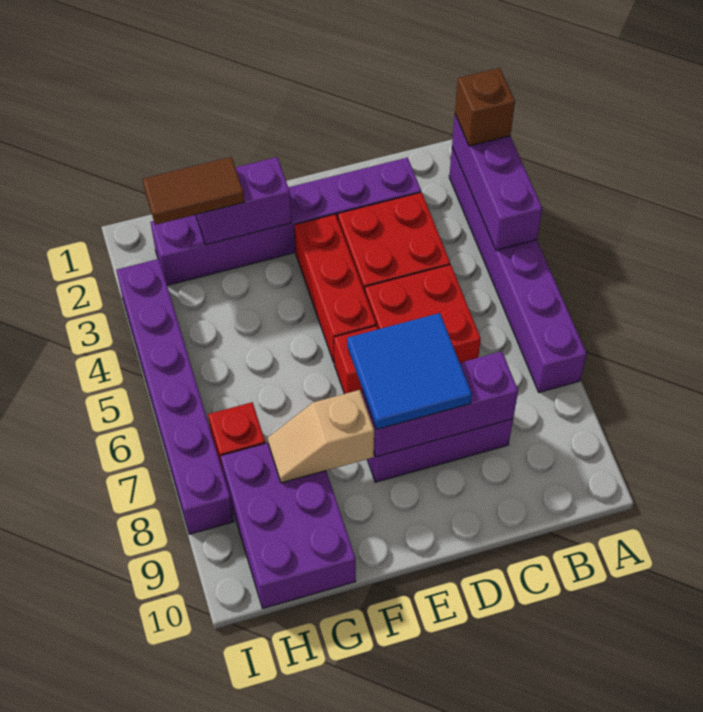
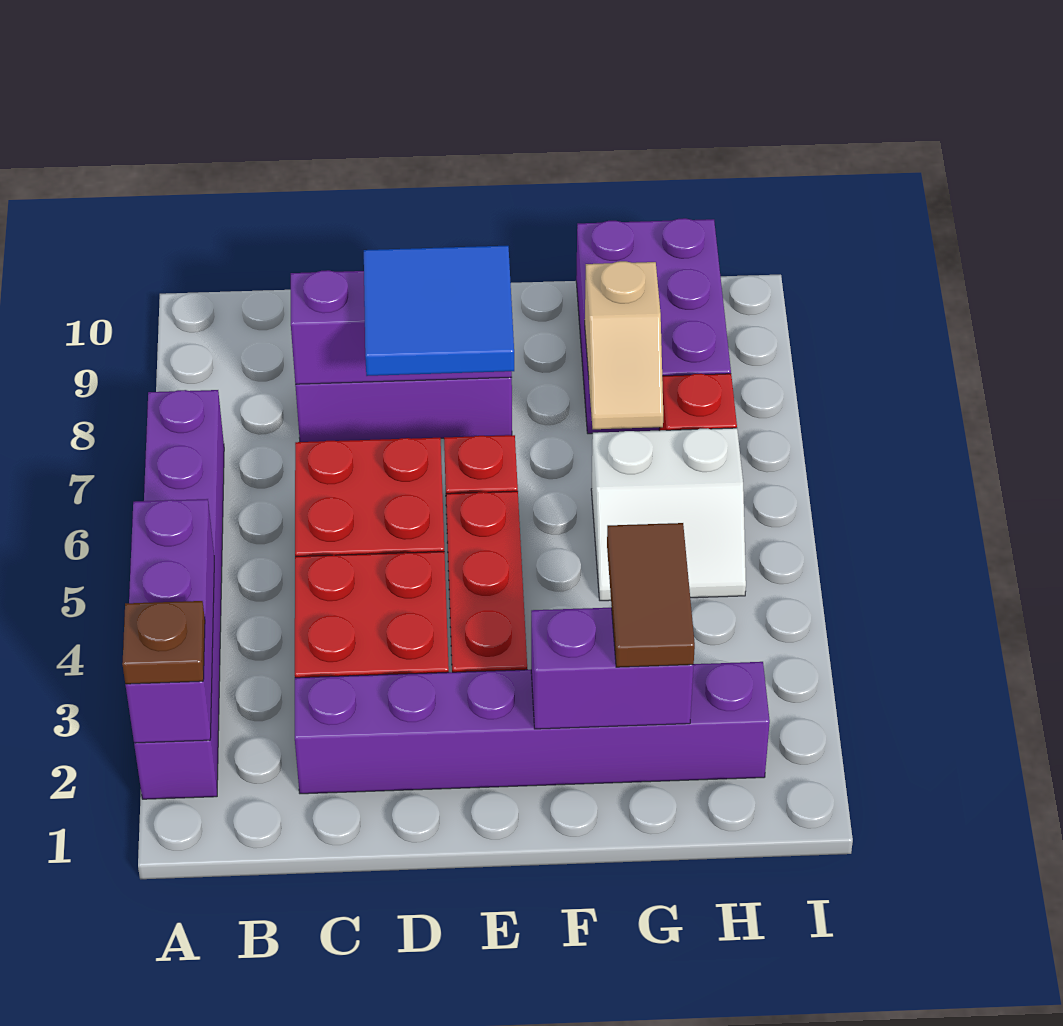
brown 1x1 brick [455,68,515,146] -> brown 1x1 plate [122,601,205,684]
tan 1x2 slope [268,390,374,483] -> tan 1x2 slope turned to [585,261,663,429]
brown 1x2 tile [143,157,244,225] -> brown 1x2 tile turned to [607,523,695,667]
none -> white 2x2 slope [591,428,746,601]
purple 1x6 brick [116,259,234,534] -> none

